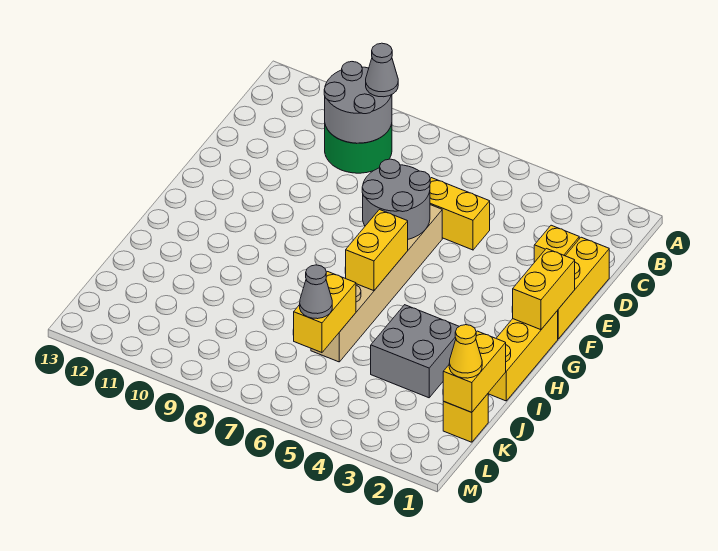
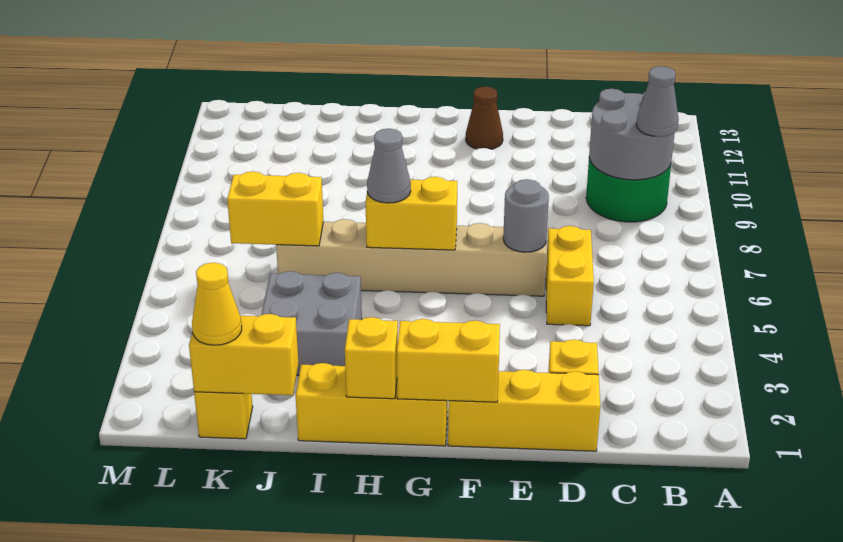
grey 2x2 round brick [362,159,430,239] -> grey 1x1 round brick [503,179,549,252]
none -> brown 1x1 cone [466,86,503,149]
none -> yellow 1x1 brick [345,317,398,399]
grey 1x1 cone [300,265,332,319] -> grey 1x1 cone moved to [367,129,411,203]

